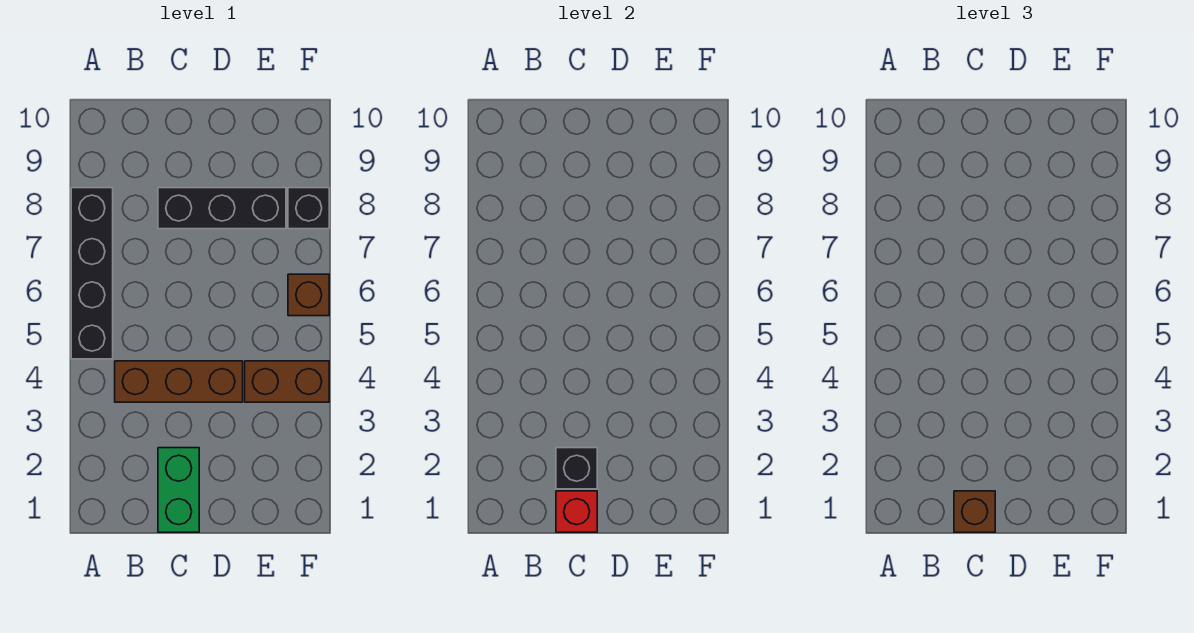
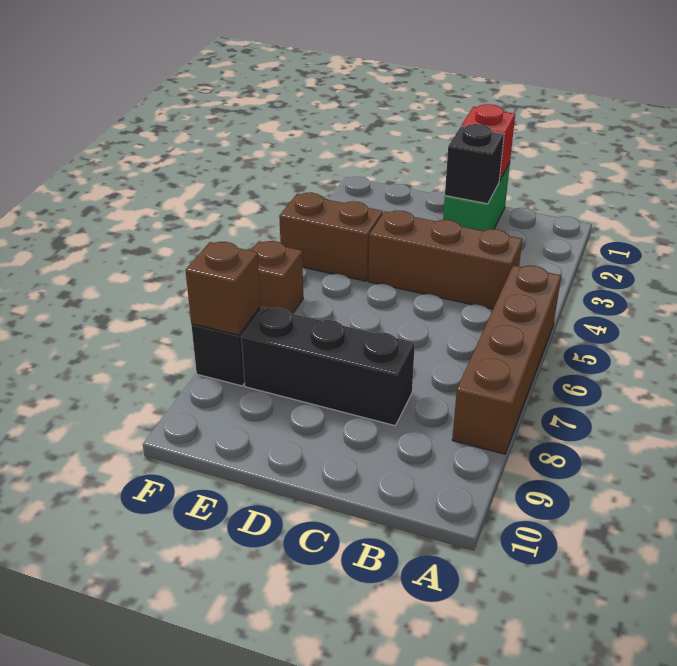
black 1x4 brick [71,188,113,359] -> brown 1x4 brick [452,265,561,454]
brown 1x1 brick [954,491,995,532] -> brown 1x1 brick moved to [186,242,261,335]

